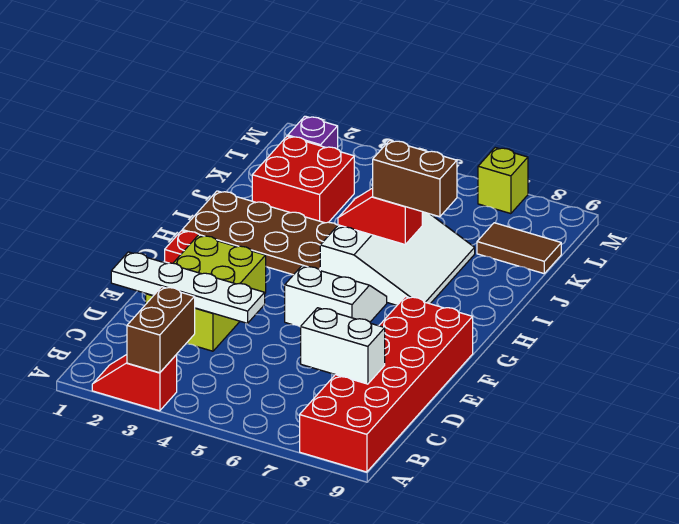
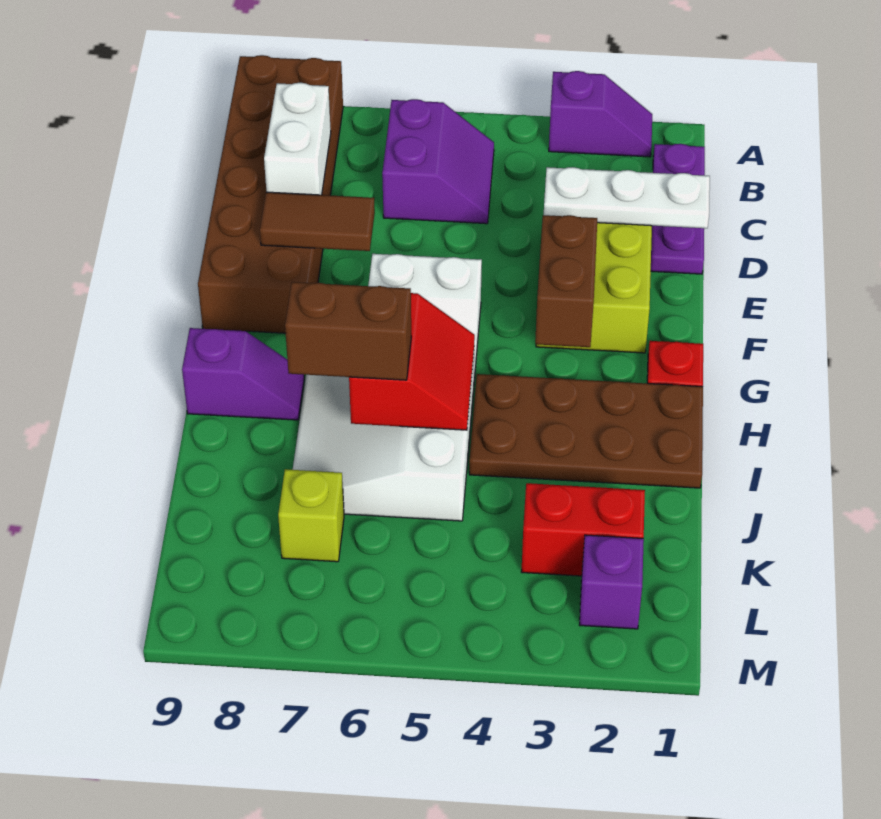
red 1x2 slope [92,355,177,411] -> purple 1x2 slope [549,71,652,157]
brown 1x2 brick [127,287,195,373] -> brown 1x2 brick moved to [535,215,597,347]
red 2x6 brick [300,297,473,472] -> brown 2x6 brick [198,55,343,333]
none -> purple 1x3 plate [651,144,705,274]
none -> purple 2x2 slope [382,99,494,224]
white 1x2 brick [301,308,385,384] -> white 1x2 brick turned to [264,83,331,195]
white 1x4 plate [111,252,265,323] -> white 1x3 plate [544,167,710,228]
none -> purple 1x2 slope [182,328,304,420]
red 1x2 slope [338,188,422,244] -> red 2x2 slope [349,293,475,430]
red 2x2 brick [252,136,354,223] -> red 1x2 brick [521,483,645,576]
brown 1x2 tile [477,223,561,274] -> brown 1x2 tile moved to [260,192,375,251]
lime 1x1 brick [478,148,528,214] -> lime 1x1 brick moved to [278,469,344,562]

